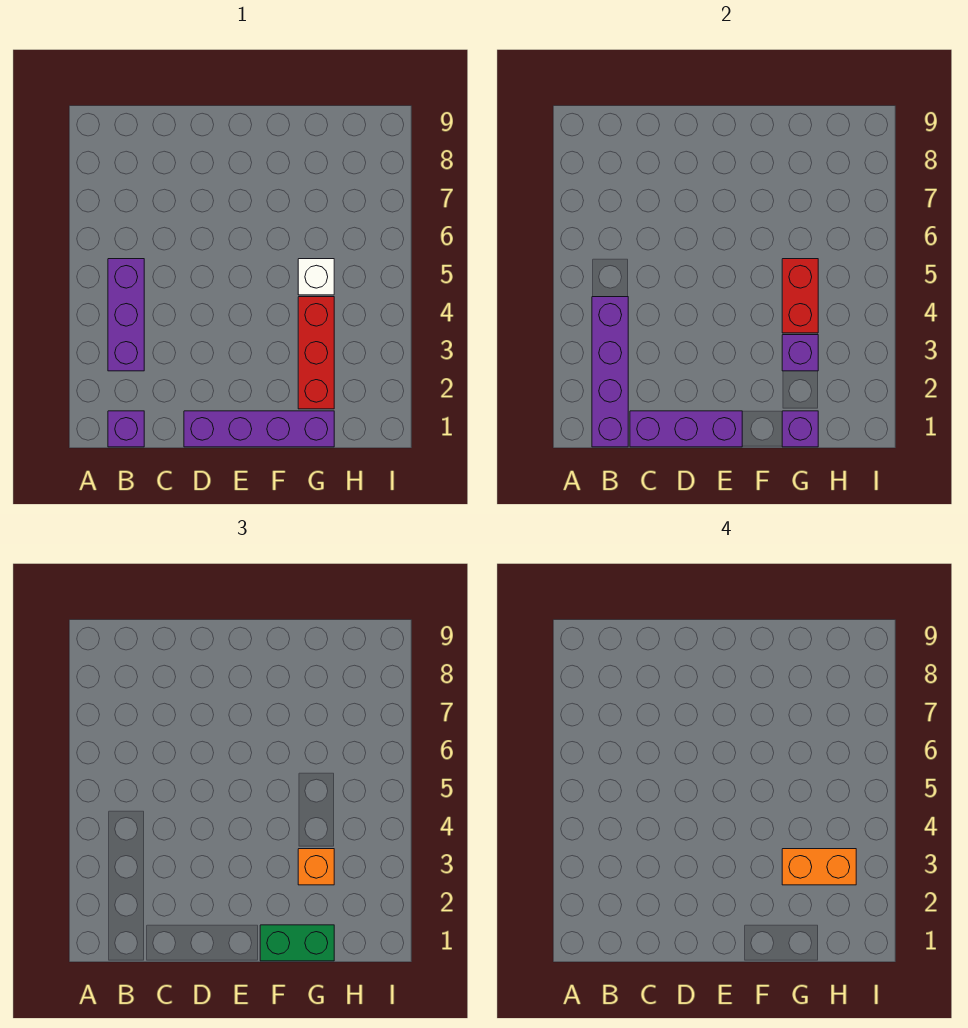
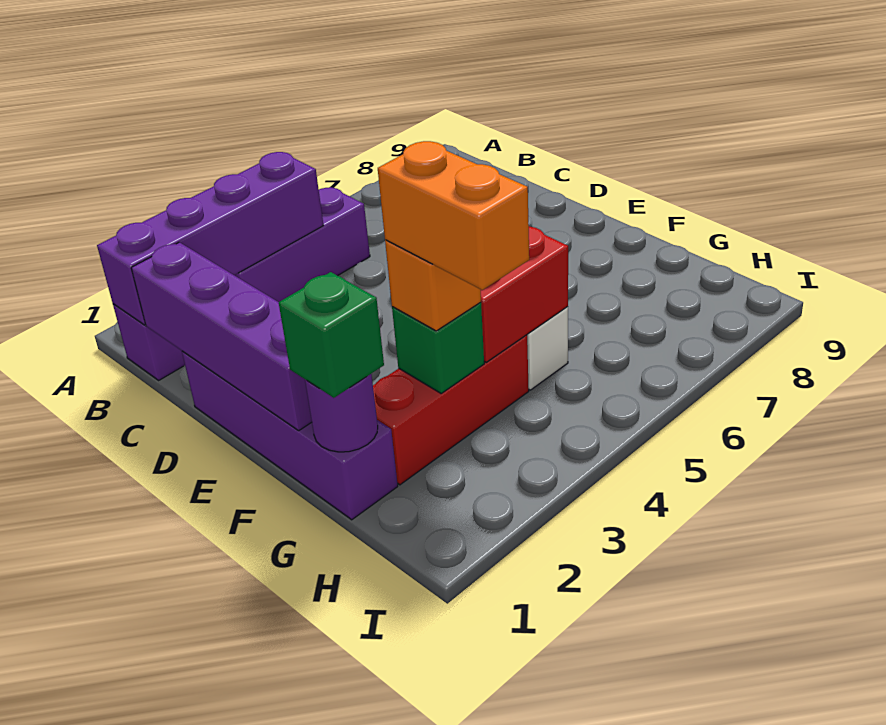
purple 1x3 brick [630,411,742,447] -> purple 1x4 brick [131,242,312,431]
green 1x2 brick [260,925,334,961] -> green 1x1 brick [279,272,384,398]
purple 1x1 brick [782,411,818,447] -> purple 1x1 round brick [305,374,378,452]
purple 1x1 brick [782,335,818,371] -> green 1x1 brick [392,302,484,394]

